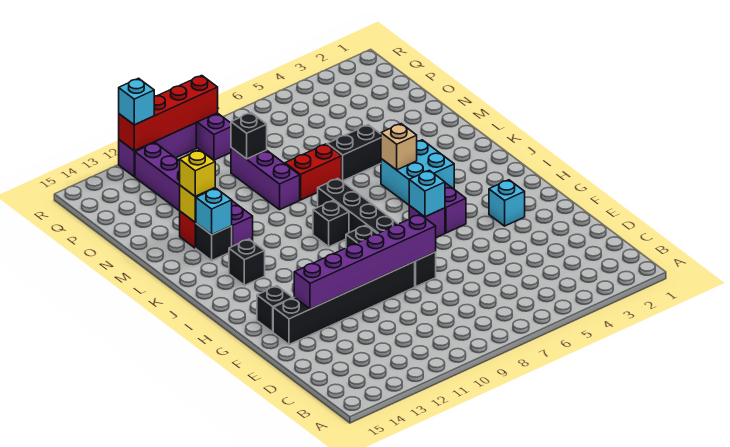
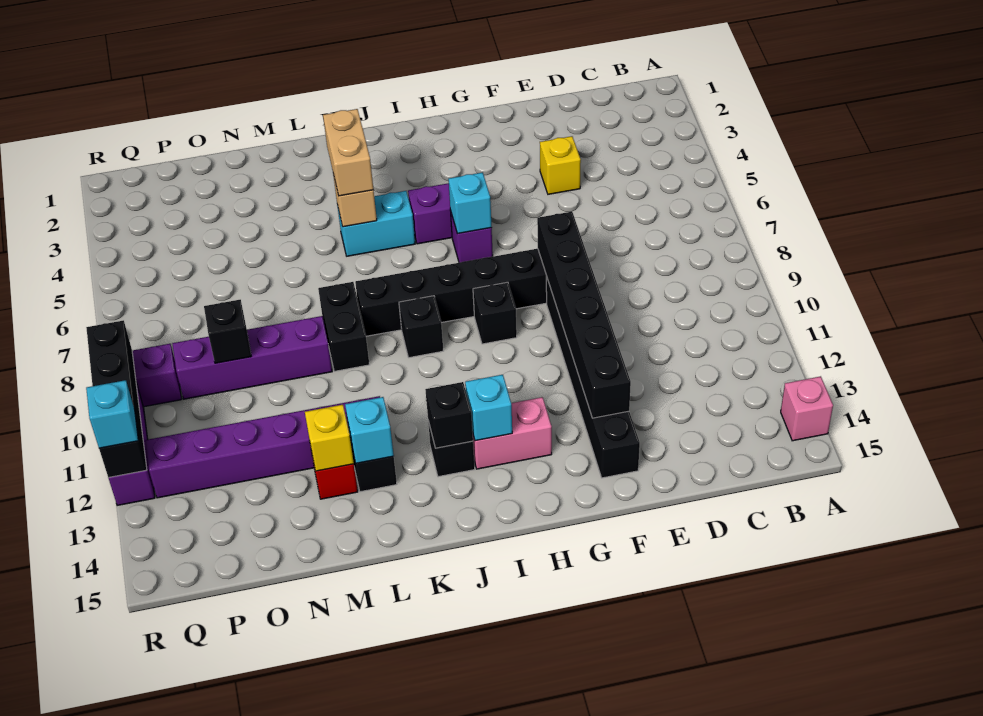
none -> pink 1x1 brick [781,376,833,441]
purple 1x6 brick [294,214,436,309] -> black 1x6 brick [537,212,631,418]
cyan 1x1 brick [489,180,525,226] -> cyan 1x1 brick moved to [465,375,512,441]
black 1x1 brick [257,286,293,332] -> black 1x1 brick moved to [425,382,473,448]
none -> pink 1x2 brick [473,397,552,469]
cyan 2x2 brick [381,140,454,205] -> cyan 1x2 brick [337,191,415,256]
none -> tan 1x2 brick [323,109,374,196]
black 1x2 brick [327,125,381,181] -> black 1x2 brick moved to [318,282,369,371]
red 1x2 brick [285,144,342,200] -> none
purple 1x3 brick [231,148,300,210] -> purple 1x4 brick [172,316,332,399]
yellow 1x1 brick [180,150,215,196] -> yellow 1x1 brick moved to [540,136,581,194]
red 1x4 brick [119,76,218,151] -> black 1x4 brick [86,320,147,478]

